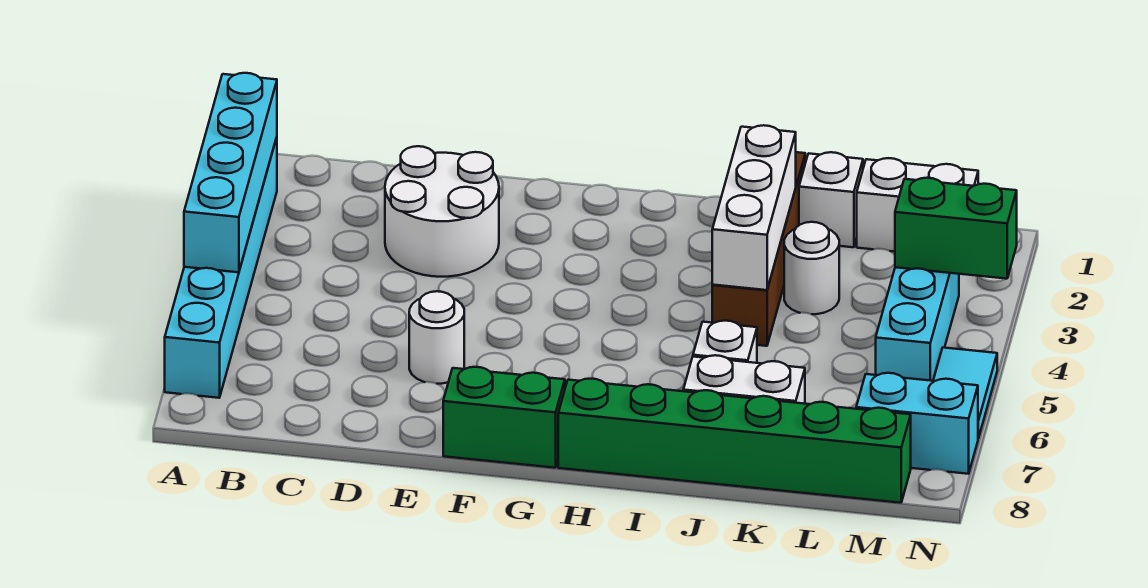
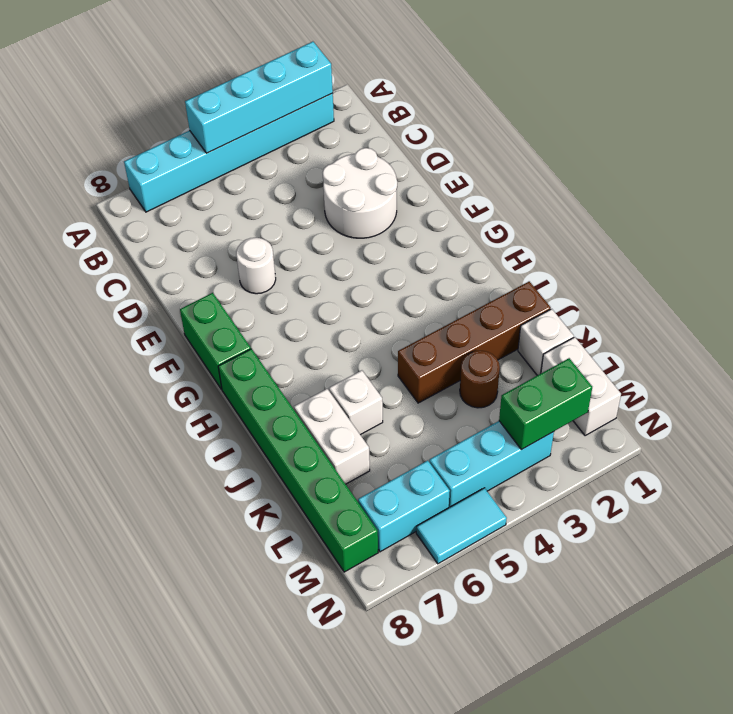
white 1x3 brick [712,125,796,290] -> none
white 1x1 round brick [784,222,839,314] -> brown 1x1 round brick [460,351,500,408]
green 1x2 brick [895,178,1017,279] -> green 1x2 brick turned to [499,358,592,450]
cyan 1x2 brick [856,373,978,474] -> cyan 1x2 brick turned to [358,460,450,552]

